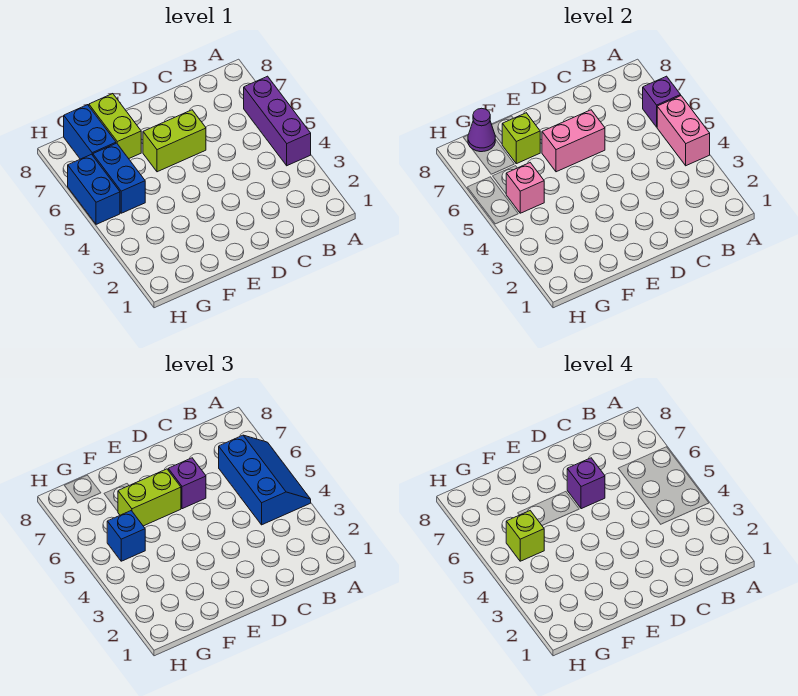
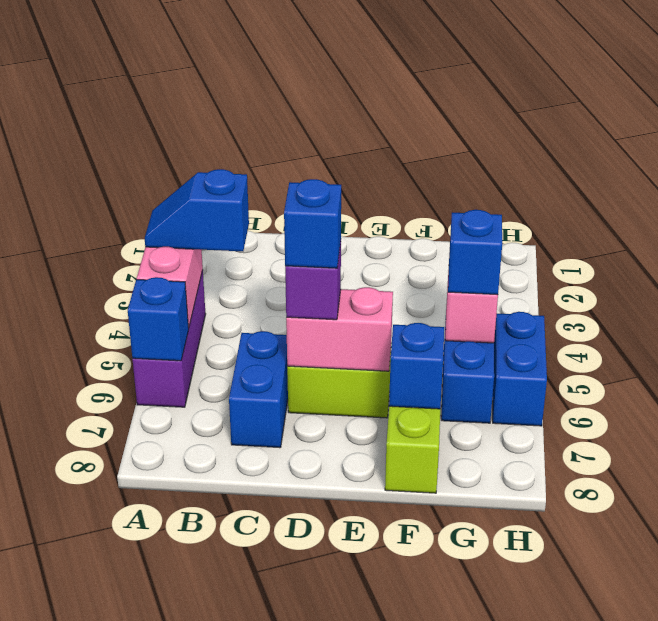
blue 2x3 slope [219,435,311,525] -> blue 1x2 slope [145,169,249,251]
purple 1x1 brick [643,76,681,127] -> blue 1x1 brick [128,277,189,361]
purple 1x1 brick [567,458,605,509] -> blue 1x1 brick [284,179,341,268]
lime 1x2 brick [118,469,181,526] -> none
lime 1x1 brick [502,113,540,164] -> blue 1x1 brick [389,323,444,409]
lime 1x1 brick [506,511,544,561] -> none
blue 1x2 brick [64,105,116,159] -> blue 1x2 brick moved to [229,331,288,448]
purple 1x1 cone [468,108,495,152] -> none

